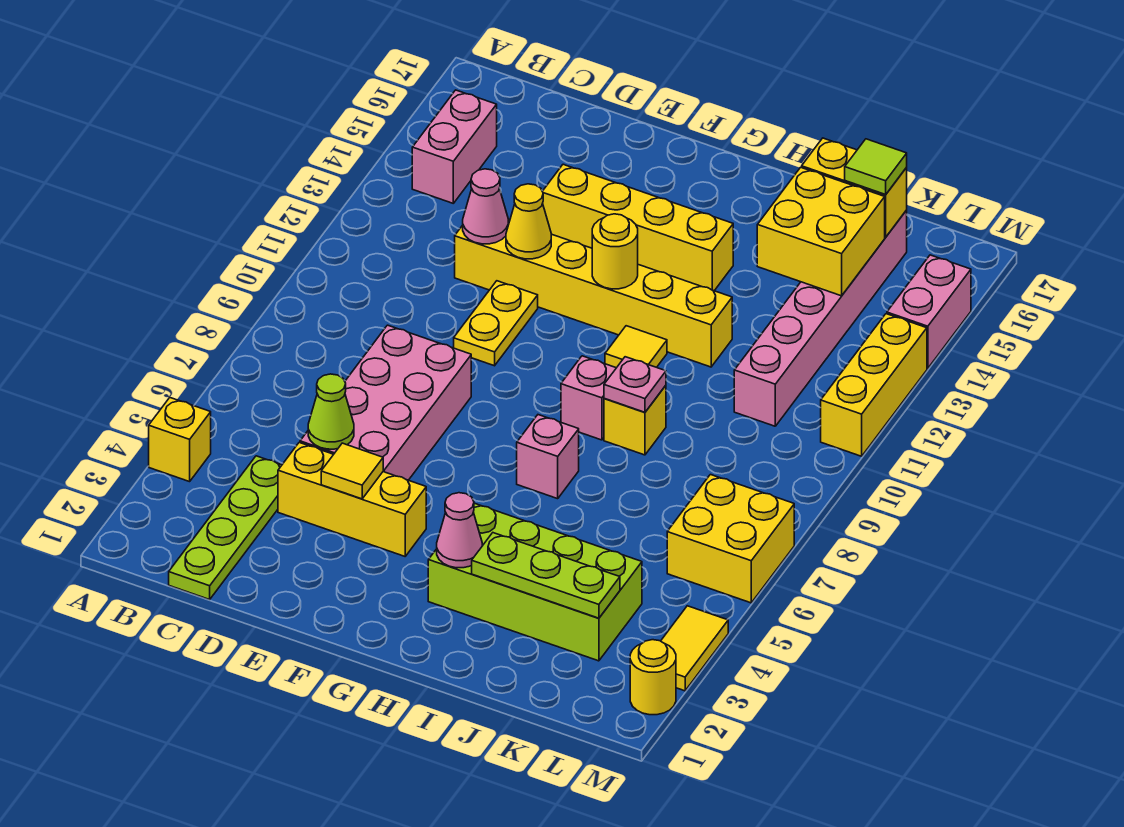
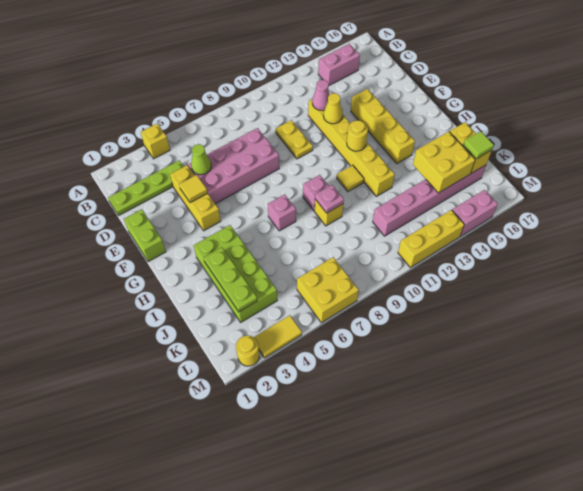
none -> lime 1x2 brick [124,209,166,262]
yellow 1x2 plate [454,281,538,366] -> yellow 1x2 plate turned to [276,120,313,159]
pink 1x1 cone [437,493,482,568] -> none

